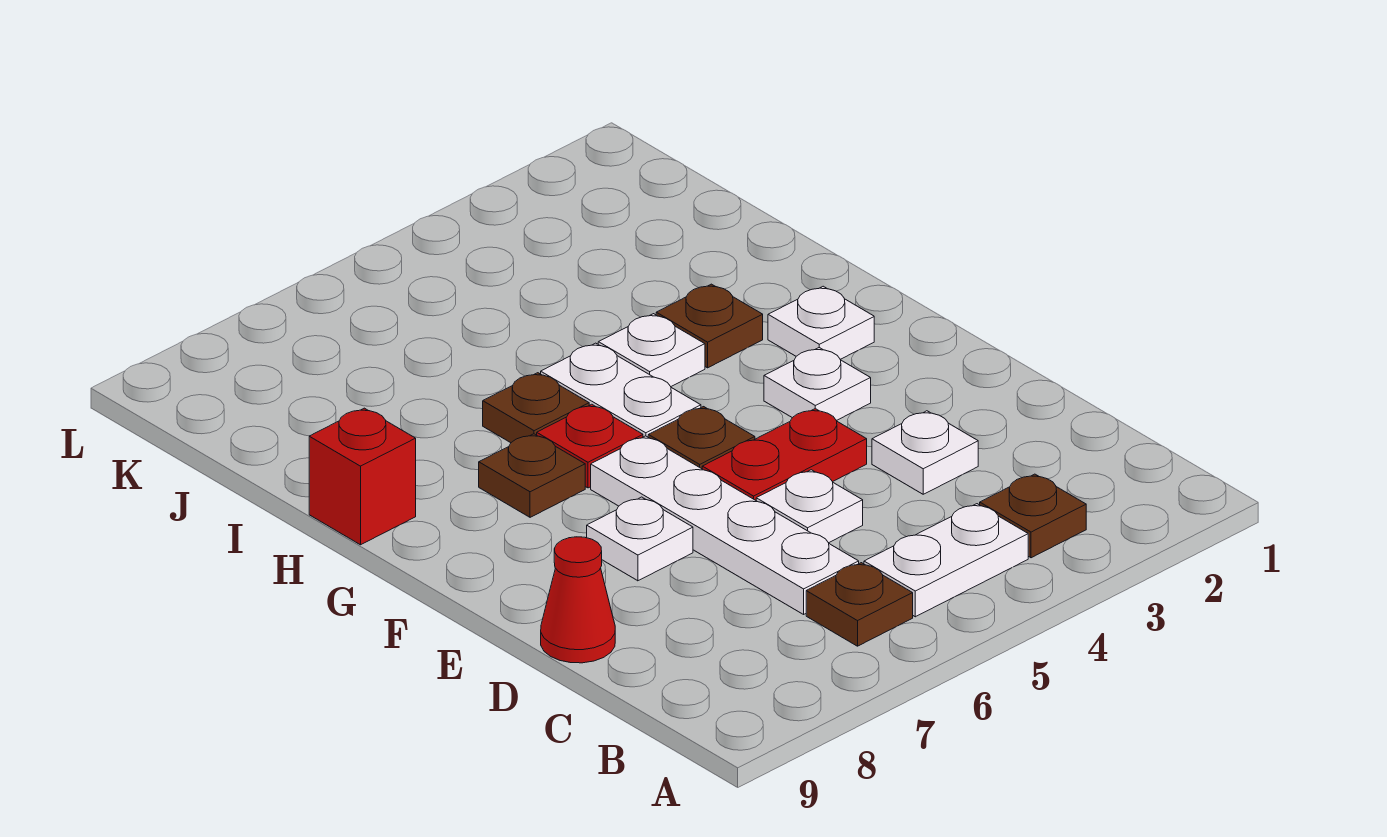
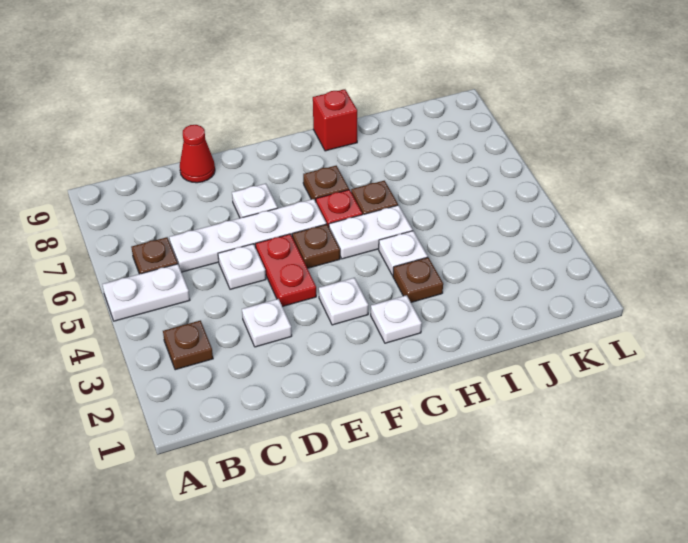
white 1x2 plate [864,504,1028,617] -> white 1x2 plate turned to [102,264,190,321]

